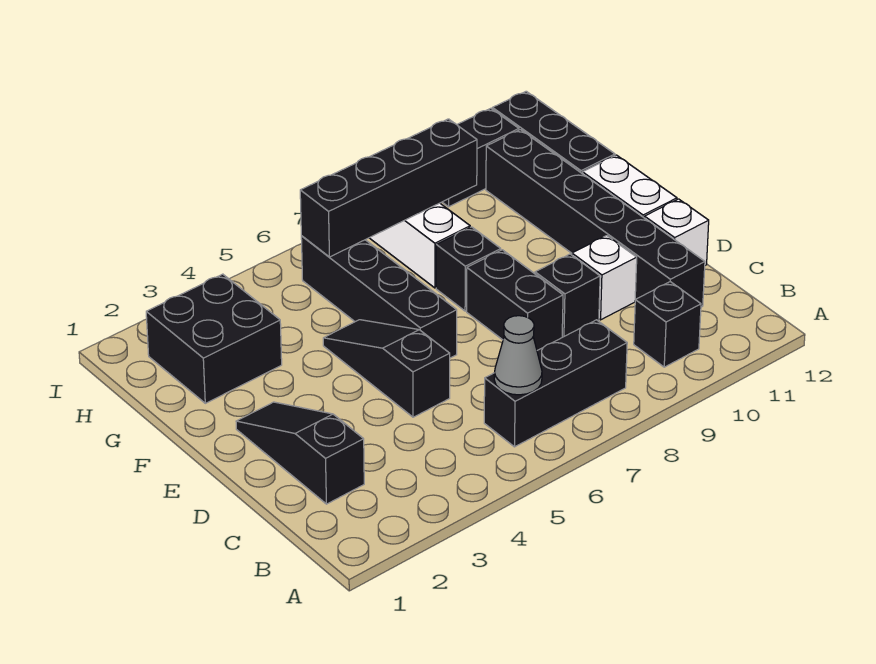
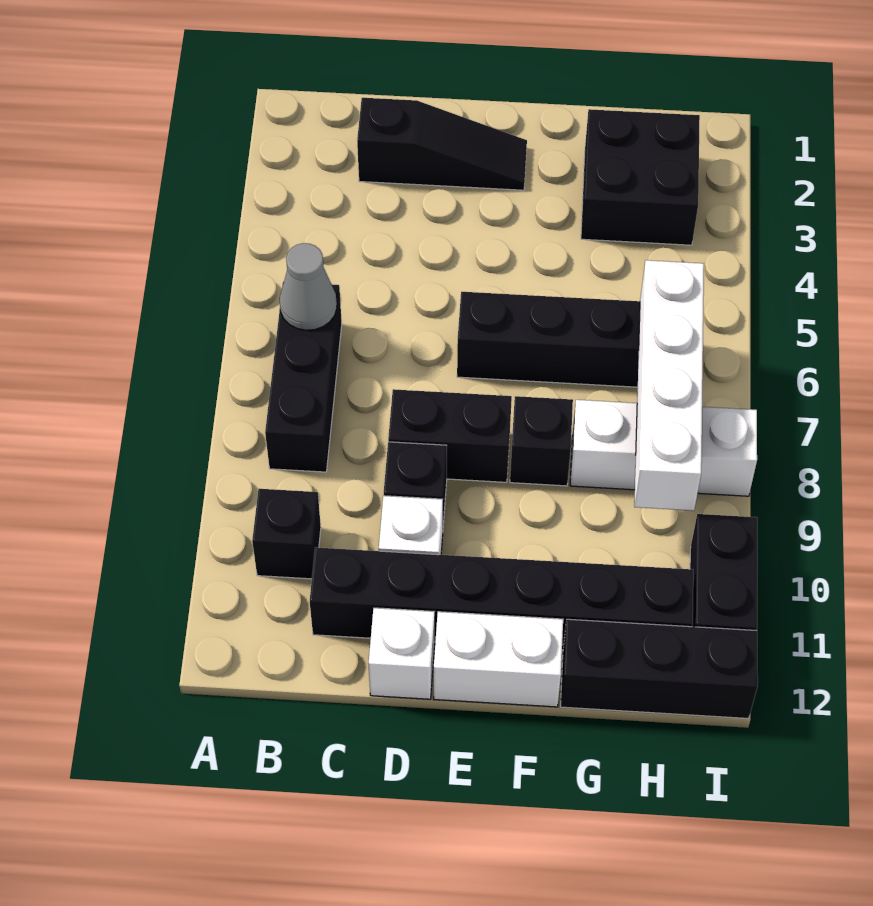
black 1x3 slope [323,320,450,417] -> none
black 1x4 brick [300,119,477,257] -> white 1x4 brick [634,260,704,511]

